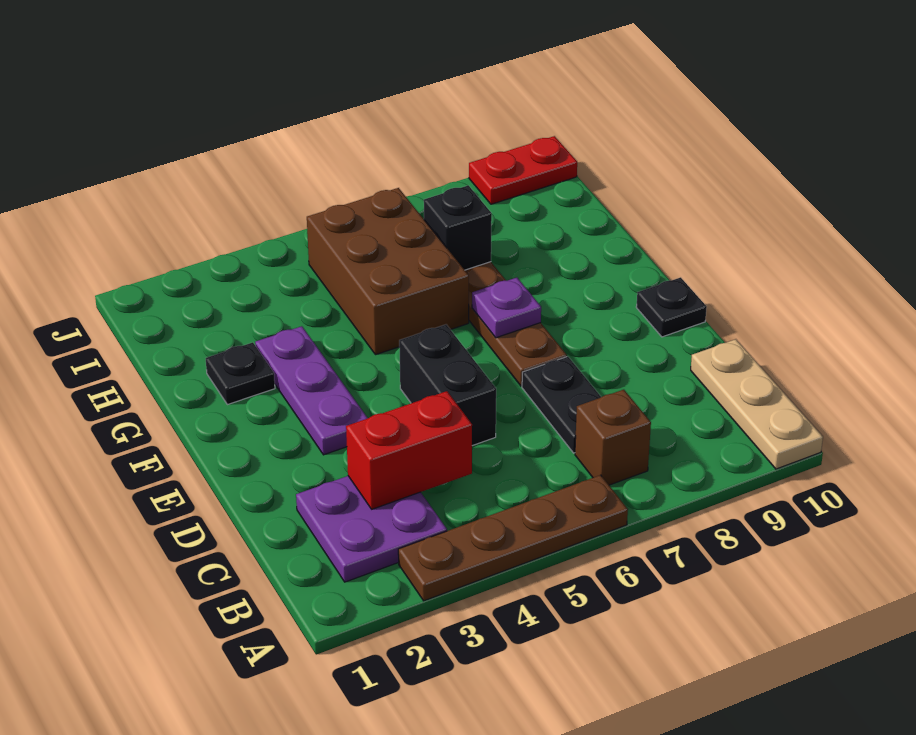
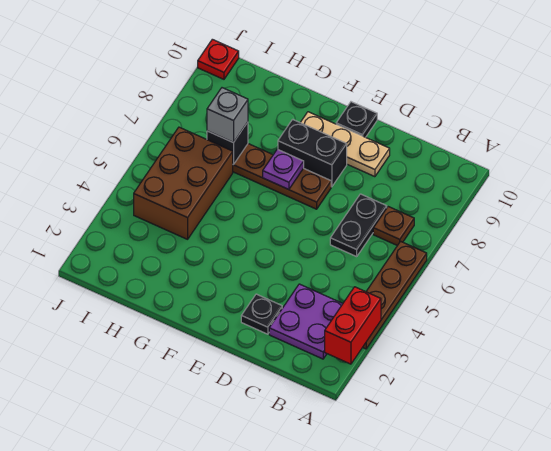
tan 1x3 plate [691,339,823,469] -> tan 1x3 plate moved to [300,112,390,177]
brown 1x1 brick [575,390,651,485] -> brown 1x1 plate [373,207,414,246]
red 1x2 brick [346,391,472,509] -> red 1x2 brick moved to [325,287,381,364]
black 1x2 plate [522,356,601,453] -> black 1x2 plate turned to [330,194,387,257]
black 1x2 brick [399,325,496,446] -> black 1x2 brick moved to [278,119,347,187]
purple 1x3 plate [255,326,367,455] -> none
black 1x1 plate [206,342,275,405] -> black 1x1 plate moved to [241,294,282,334]
brown 2x3 brick [307,188,469,355] -> brown 2x3 brick turned to [134,127,233,239]
none -> grey 1x1 brick [207,88,248,143]
red 1x2 plate [469,136,577,204] -> red 1x1 plate [198,39,239,79]

